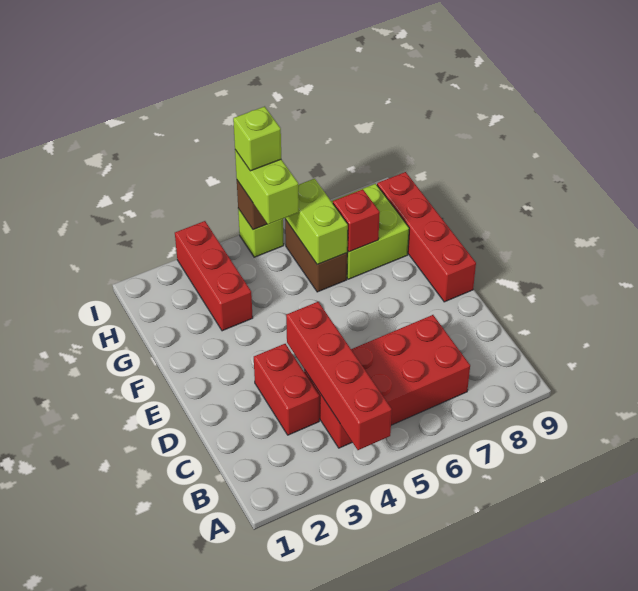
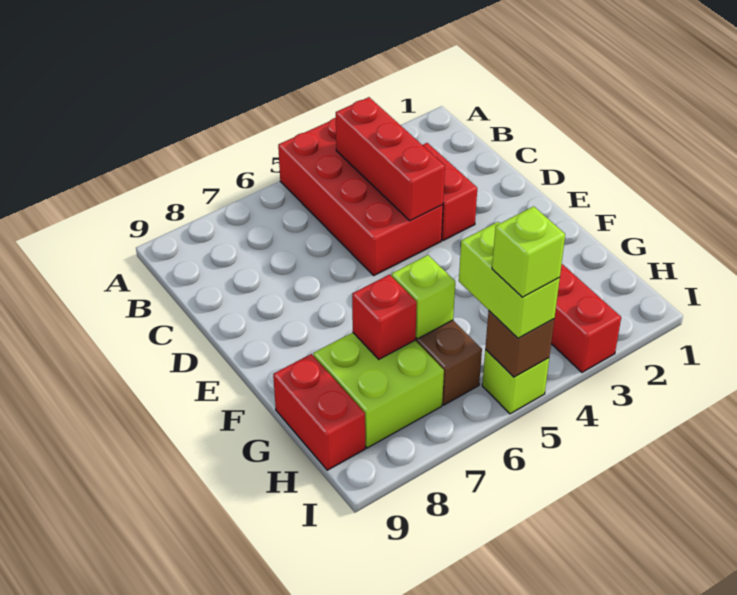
red 1x4 brick [286,302,392,450] -> red 1x3 brick [336,97,445,221]
red 2x4 brick [304,315,470,448] -> red 2x4 brick turned to [278,118,443,275]
red 1x4 brick [377,172,476,302] -> red 1x2 brick [273,354,365,470]
lime 1x2 brick [285,179,348,264] -> lime 1x1 brick [391,255,455,339]

